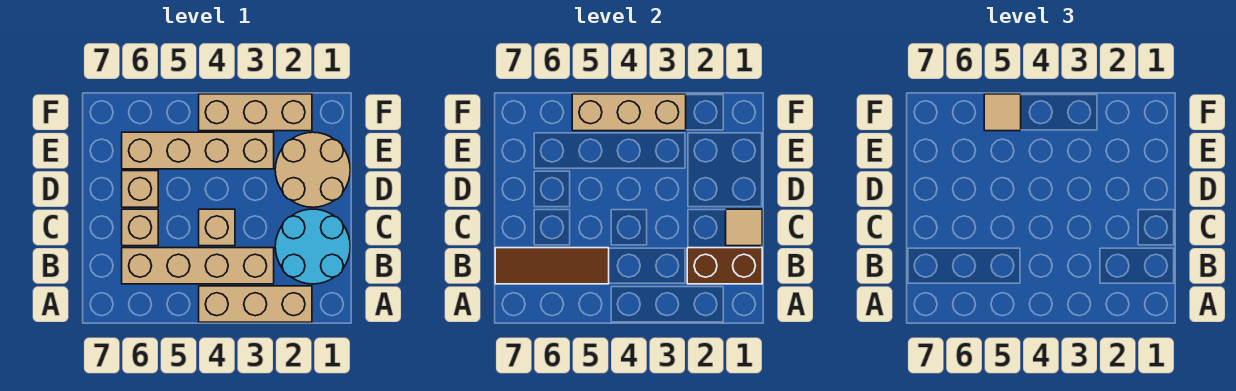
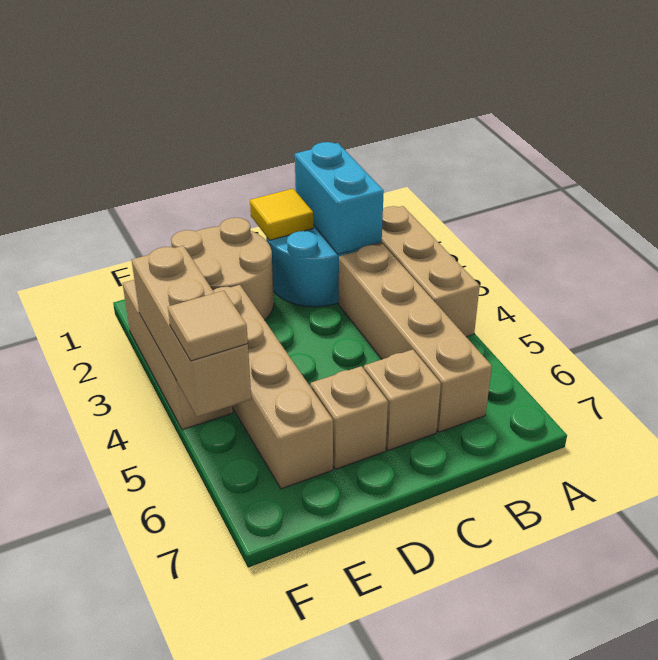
brown 1x2 brick [687,248,762,284] -> cyan 1x2 brick [295,142,384,254]
brown 1x3 tile [495,248,609,284] -> none
tan 1x1 tile [726,209,762,246] -> yellow 1x1 tile [250,189,314,241]
tan 1x1 brick [199,209,235,246] -> none

